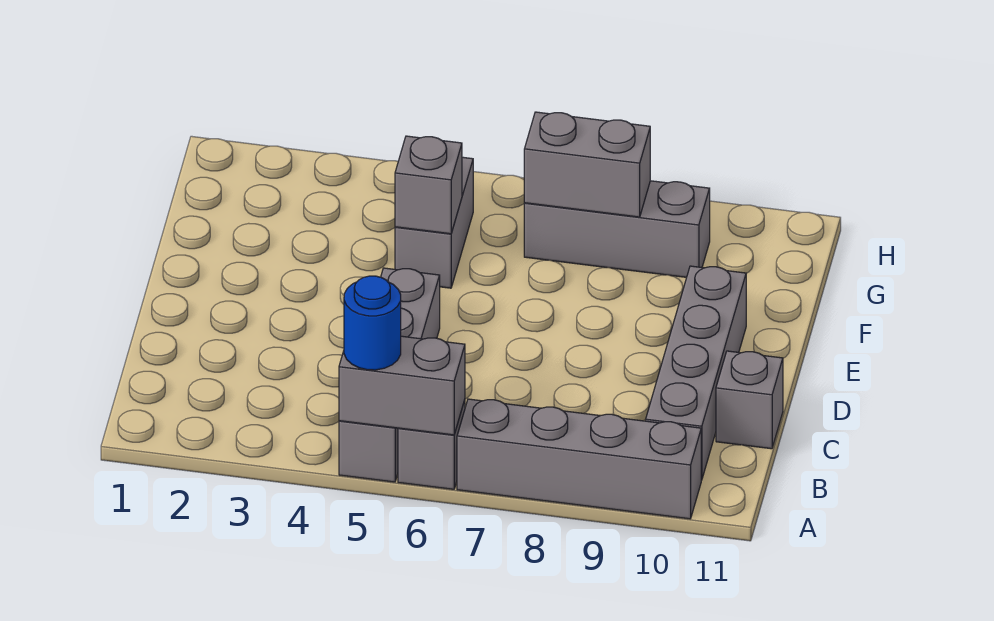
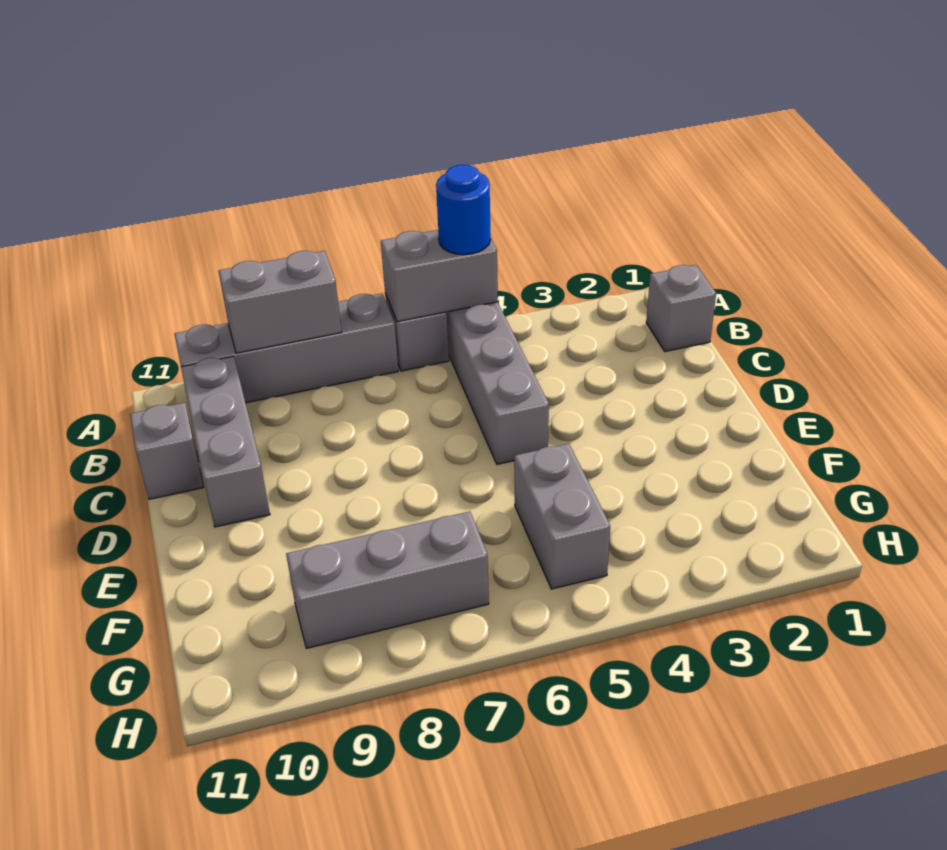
grey 1x4 brick [646,266,746,480] -> grey 1x3 brick [181,356,270,527]
grey 1x1 brick [395,136,462,234] -> grey 1x1 brick moved to [646,265,716,352]
grey 1x2 brick [524,112,650,217] -> grey 1x2 brick moved to [219,251,341,353]

